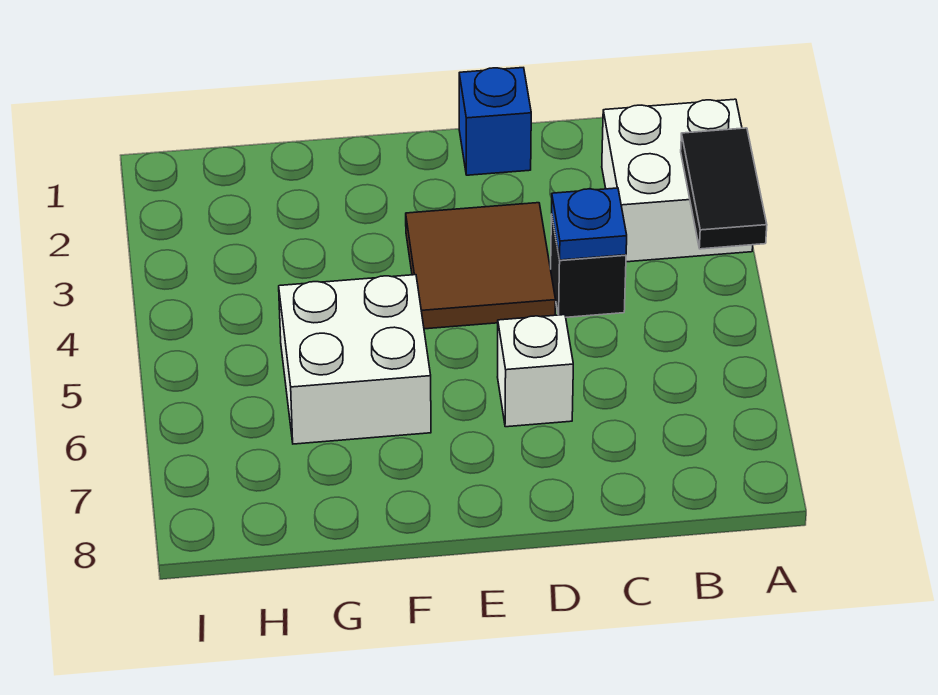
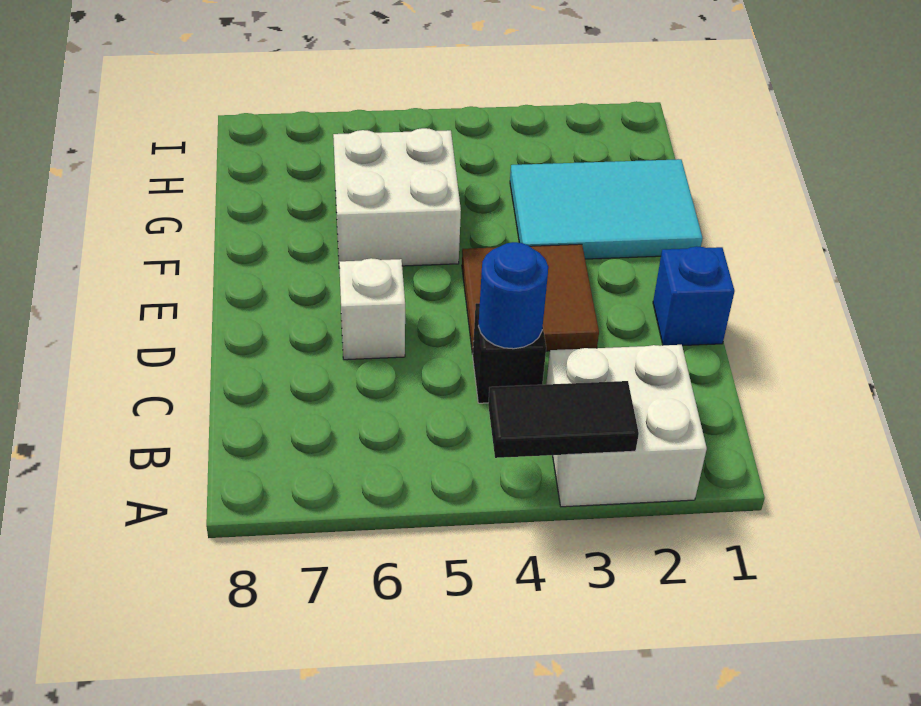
blue 1x1 plate [552,188,627,260] -> blue 1x1 round brick [478,242,548,349]
none -> cyan 2x3 tile [510,159,703,259]

